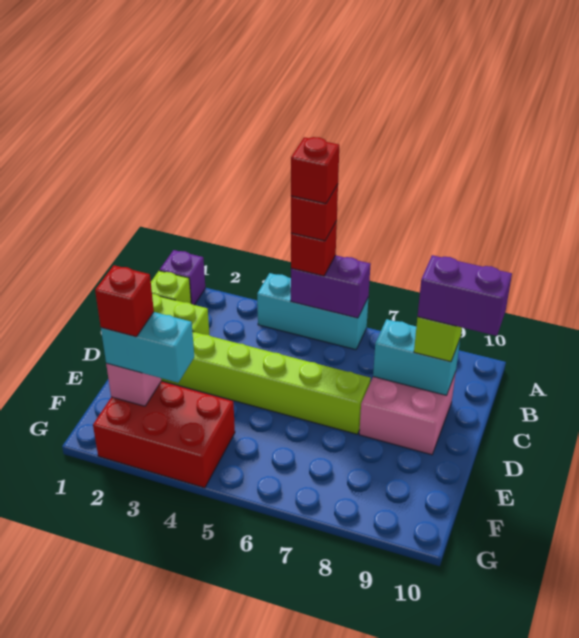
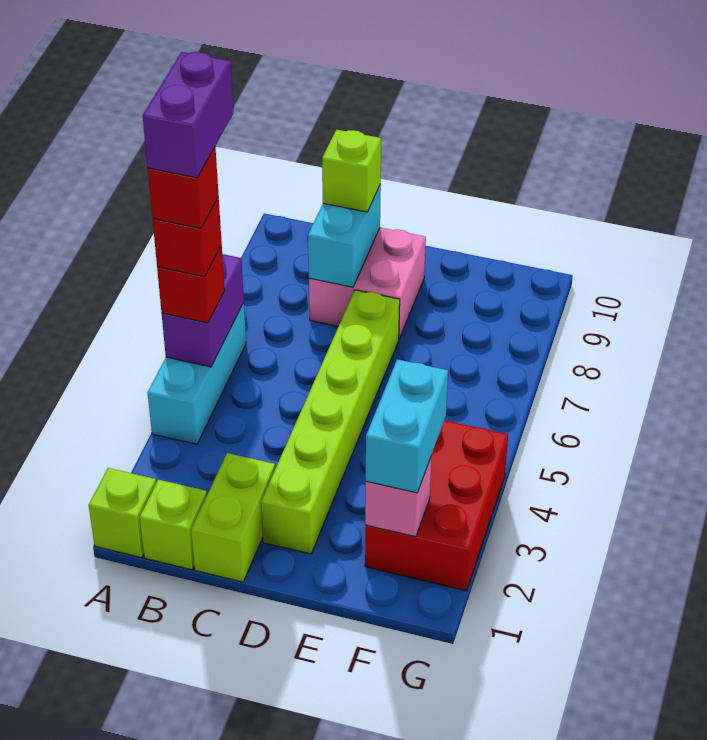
purple 1x1 brick [160,250,205,305] -> lime 1x1 brick [89,468,156,558]
purple 1x2 brick [418,255,512,336] -> purple 1x2 brick moved to [143,52,234,178]
red 1x1 brick [95,265,154,337] -> none

